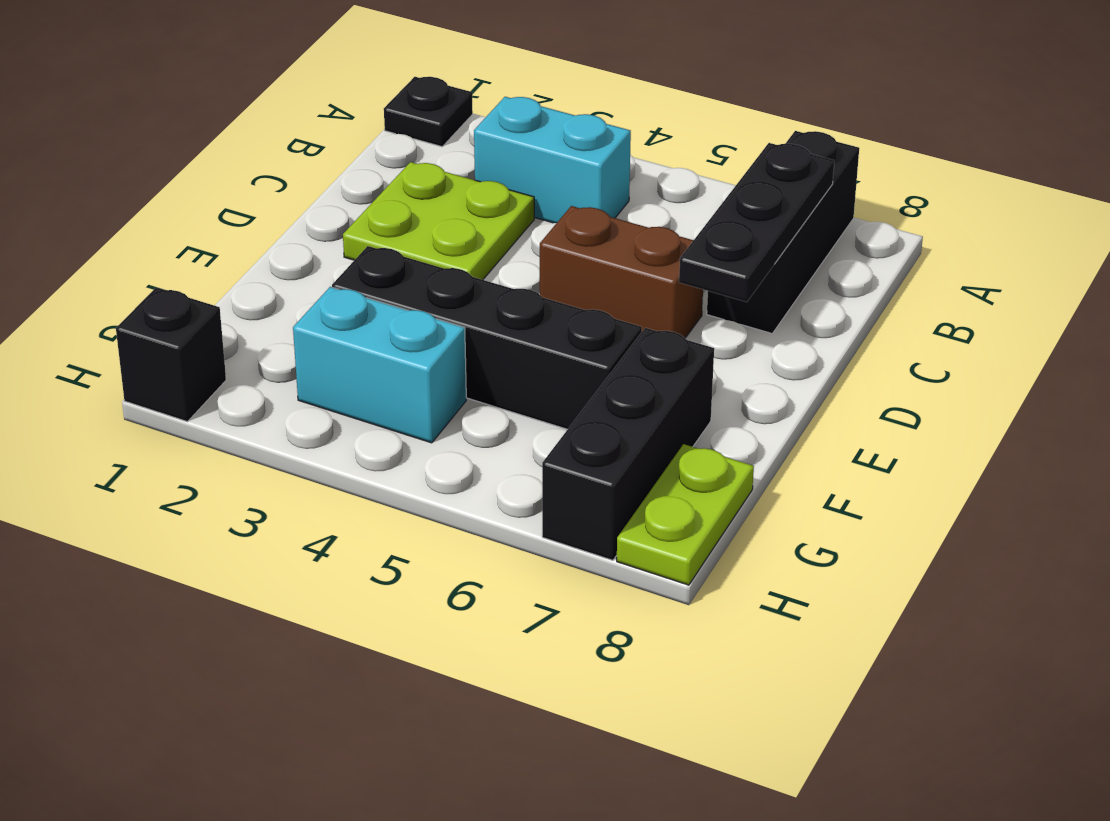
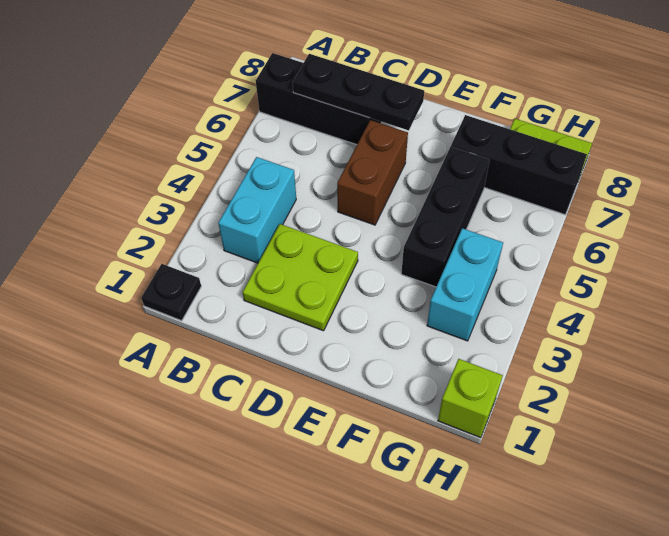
black 1x4 brick [332,246,642,429] -> black 1x3 brick [401,147,489,287]
black 1x1 brick [116,288,226,422] -> lime 1x1 brick [438,359,503,438]

